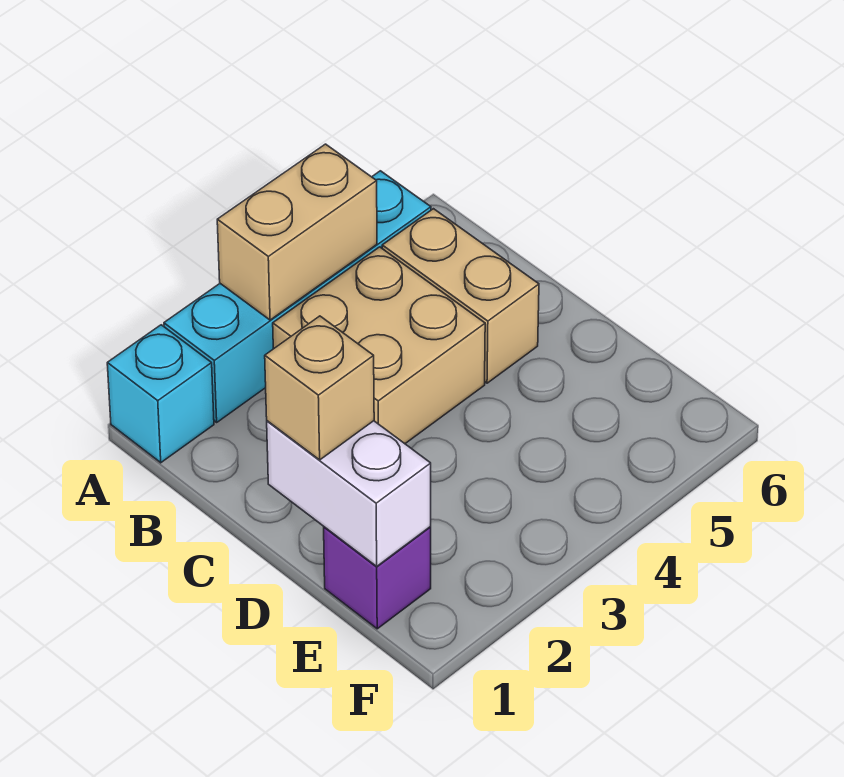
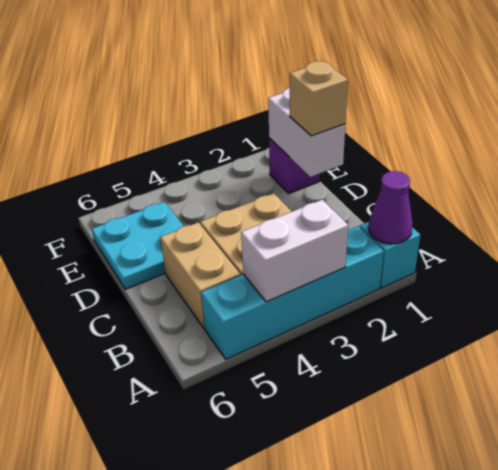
none -> purple 1x1 cone [368,171,413,244]
tan 1x2 brick [217,144,377,320] -> white 1x2 brick [241,200,348,302]
none -> cyan 2x2 plate [92,202,184,289]

